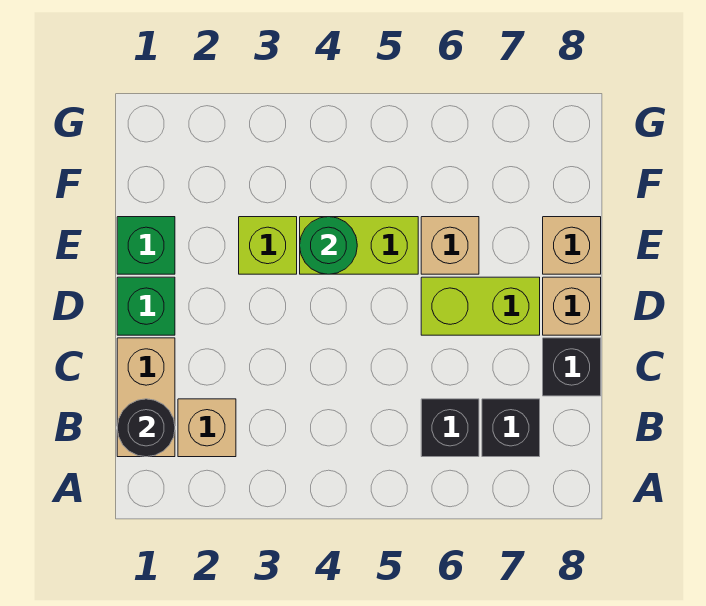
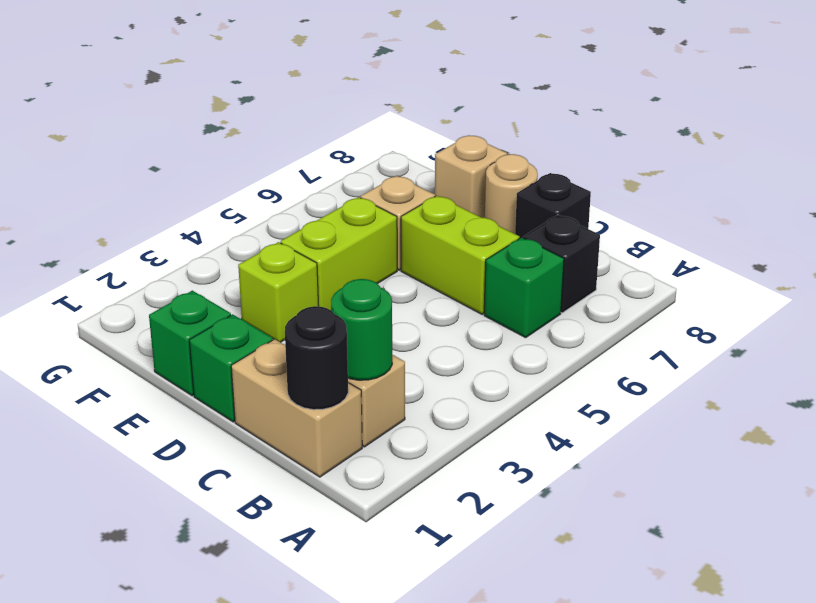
black 1x1 brick [421,399,479,457] -> green 1x1 brick [484,237,564,338]
lime 1x2 brick [421,277,540,335] -> lime 1x2 brick turned to [401,196,519,314]
tan 1x1 brick [543,277,601,335] -> tan 1x1 round brick [485,154,538,234]
green 1x1 round brick [300,217,357,274] -> green 1x1 round brick moved to [331,279,392,380]

